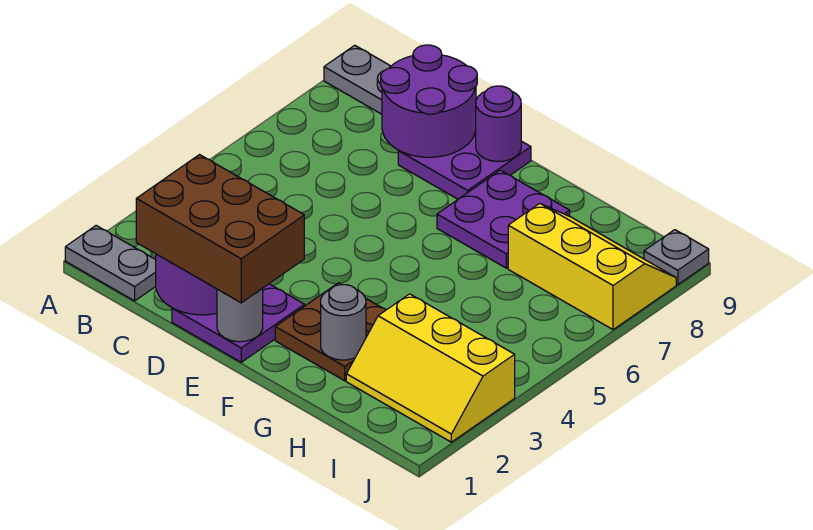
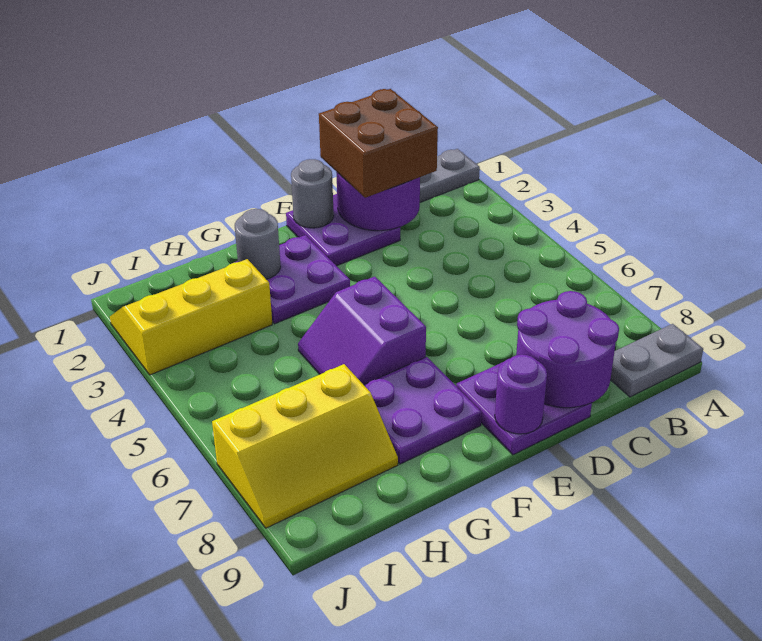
brown 2x3 brick [136,155,304,303] -> brown 2x2 brick [319,89,438,198]
brown 2x2 plate [275,283,386,381] -> purple 2x2 plate [234,235,350,324]
none -> purple 2x2 slope [298,277,426,385]
grey 1x1 plate [644,230,709,285] -> none

